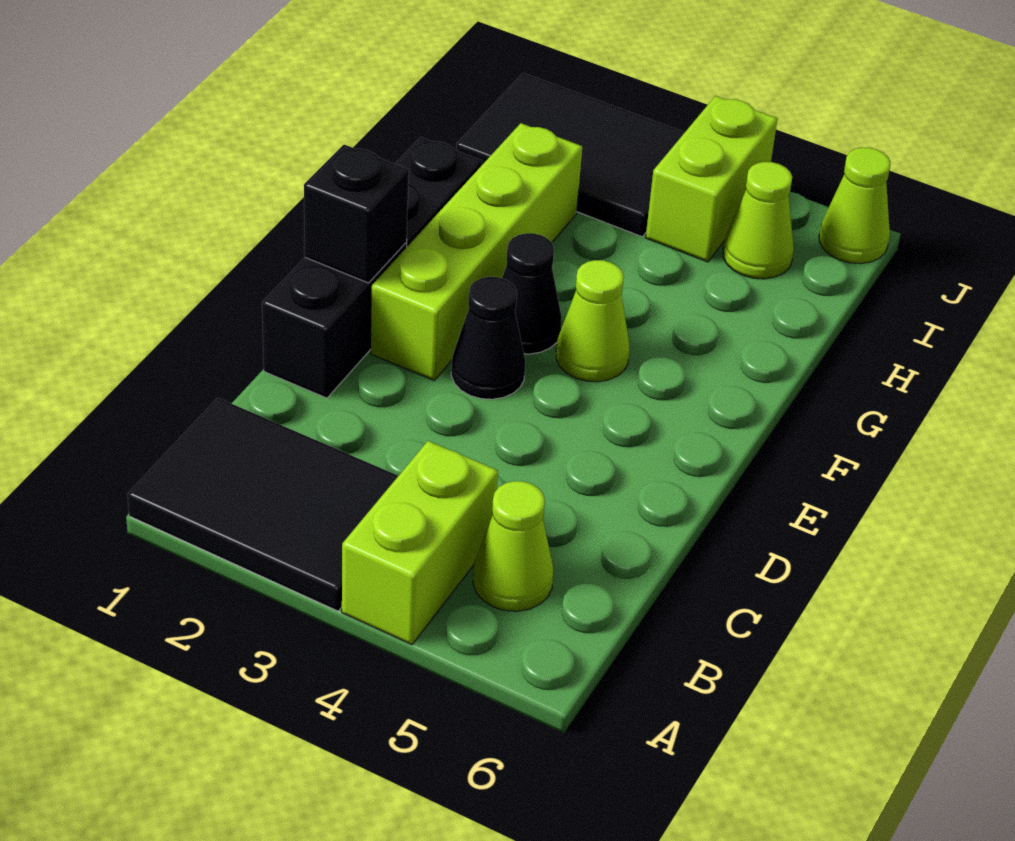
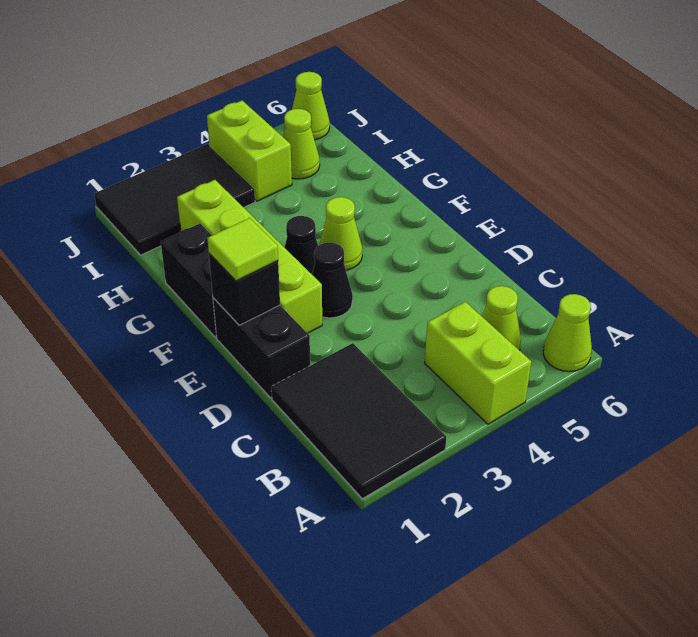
black 2x3 tile [127,398,398,611] -> black 2x3 tile turned to [271,343,446,499]
none -> lime 1x1 cone [543,294,592,372]
none -> lime 1x1 tile [207,218,278,281]

